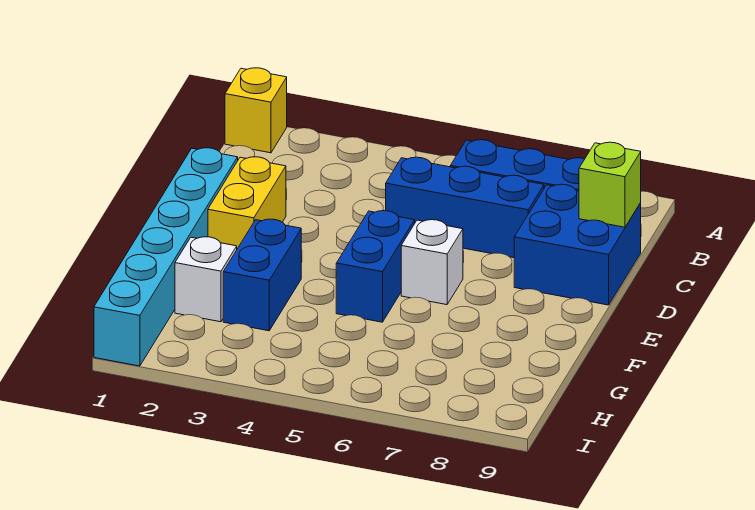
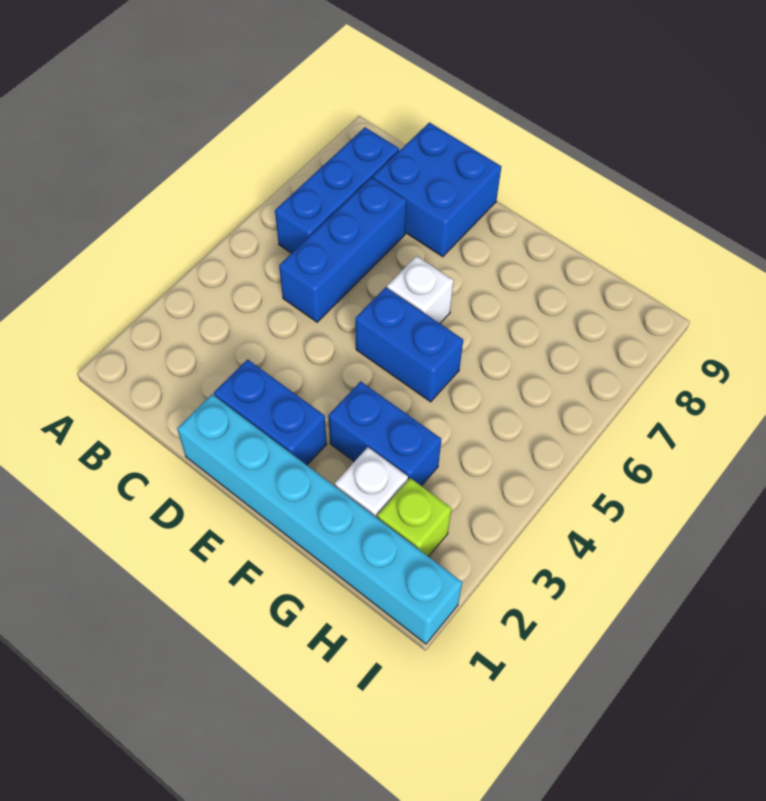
yellow 1x1 brick [225,68,287,153] -> none
lime 1x1 brick [579,142,641,227] -> lime 1x1 brick moved to [377,478,452,557]
yellow 1x2 brick [208,157,286,249] -> blue 1x2 brick [214,359,327,465]

